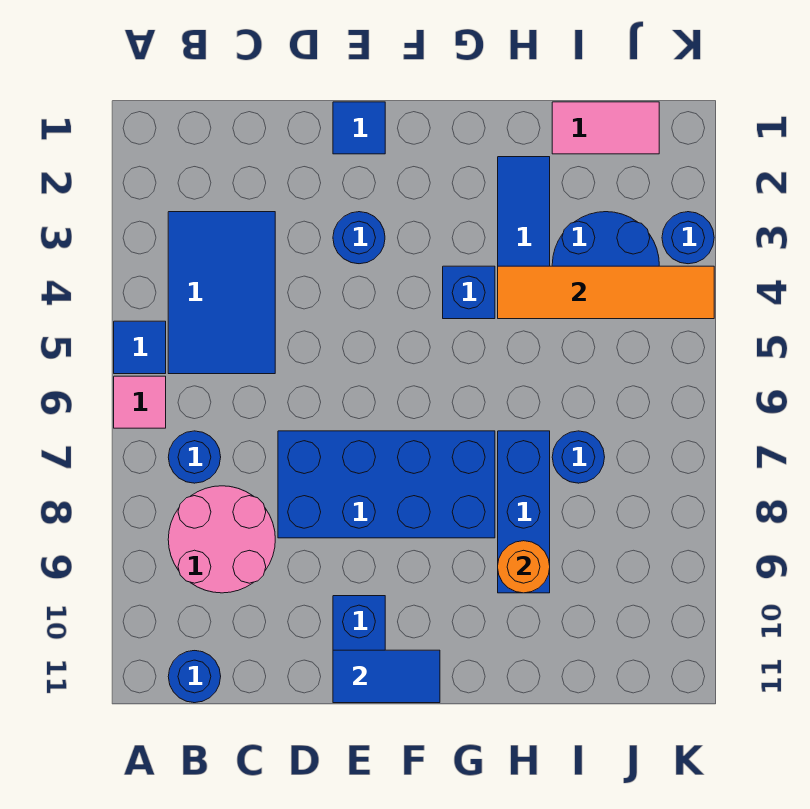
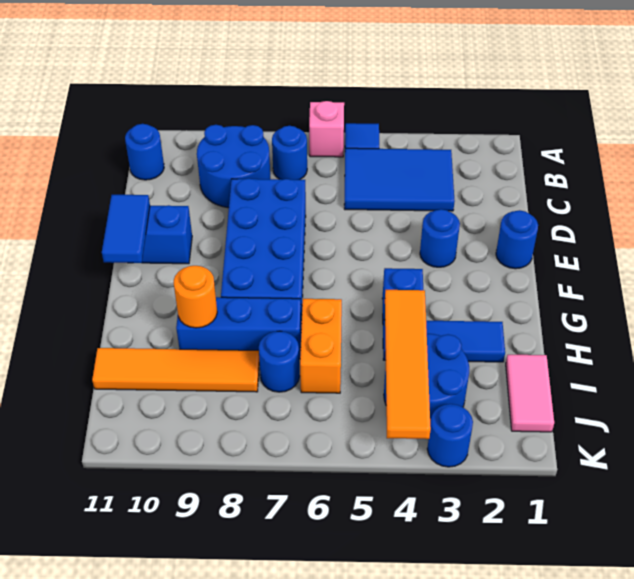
pink 1x1 tile [114,376,166,428] -> pink 1x1 brick [309,101,344,157]
pink 2x2 round brick [168,486,275,593] -> blue 2x2 round brick [197,125,270,208]
blue 1x1 tile [333,102,385,154] -> blue 1x1 round brick [496,210,538,269]
none -> orange 1x2 brick [300,299,342,393]
none -> orange 1x4 tile [92,348,259,392]

